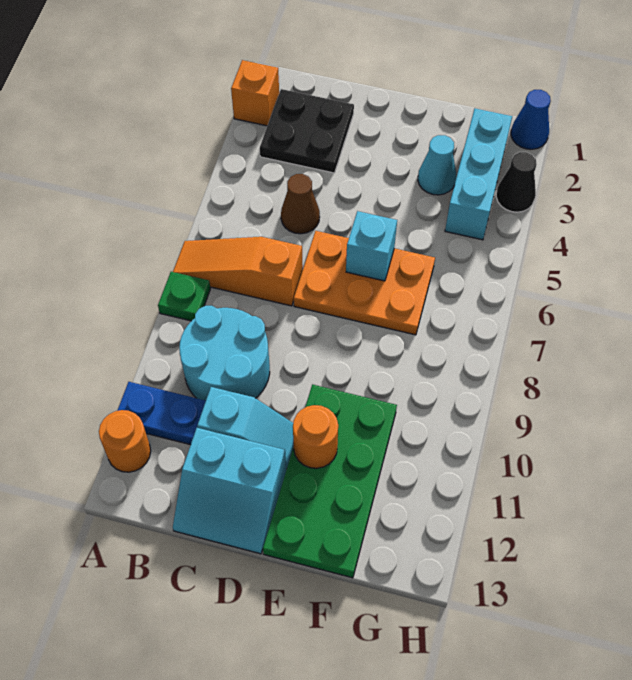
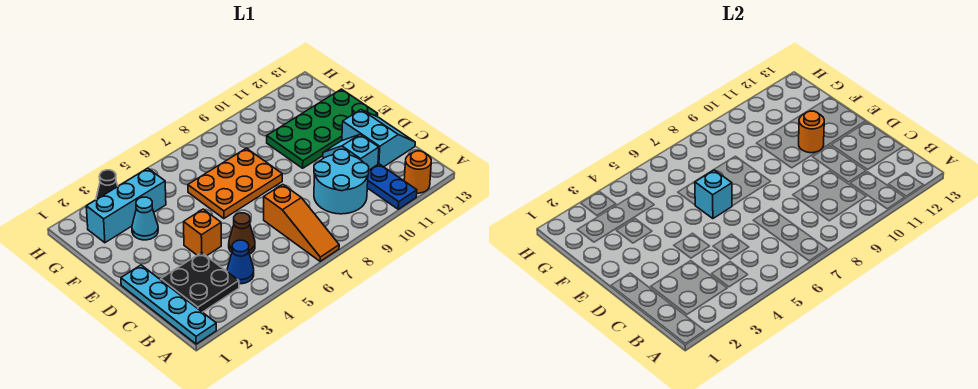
none -> cyan 1x4 plate [121,265,216,344]
orange 1x1 brick [231,60,279,126] -> orange 1x1 brick moved to [184,209,221,256]
green 1x1 plate [158,272,210,321] -> none
orange 2x3 plate [294,231,435,335] -> orange 2x3 plate turned to [188,148,282,219]
blue 1x1 cone [511,90,551,149] -> blue 1x1 cone moved to [227,240,254,284]

